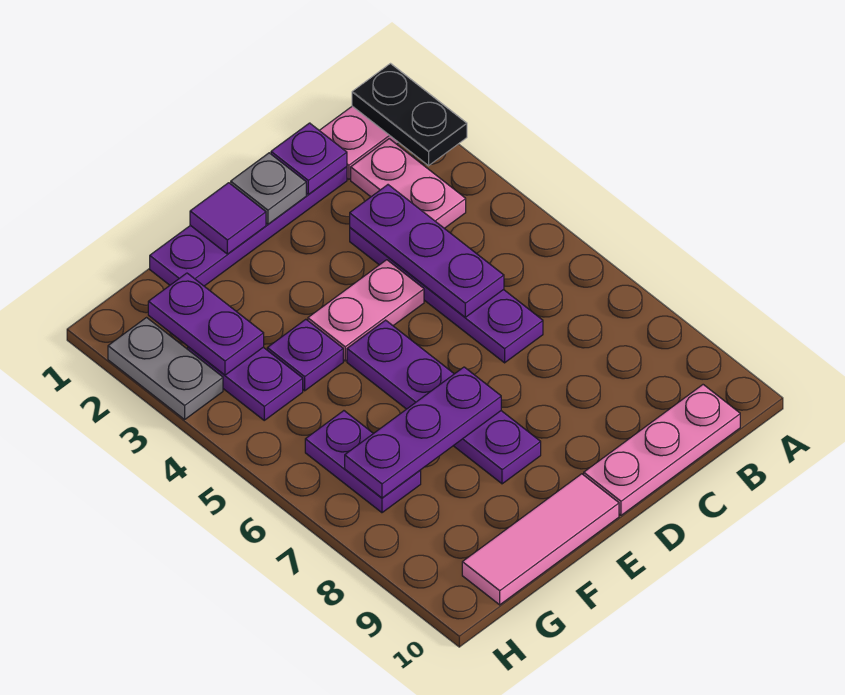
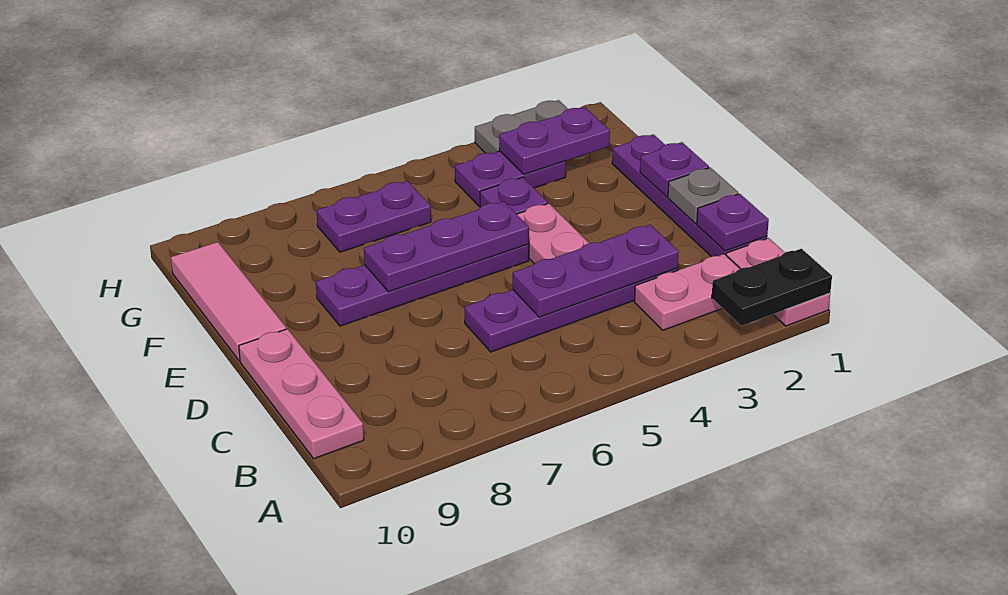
purple 1x1 tile [190,183,266,254] -> purple 1x1 plate [640,142,709,197]
purple 1x3 plate [345,367,501,498] -> purple 1x3 plate turned to [364,201,529,292]

